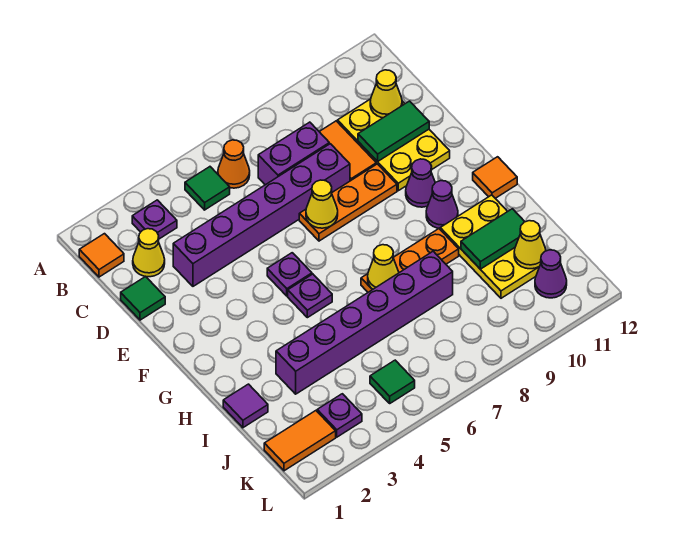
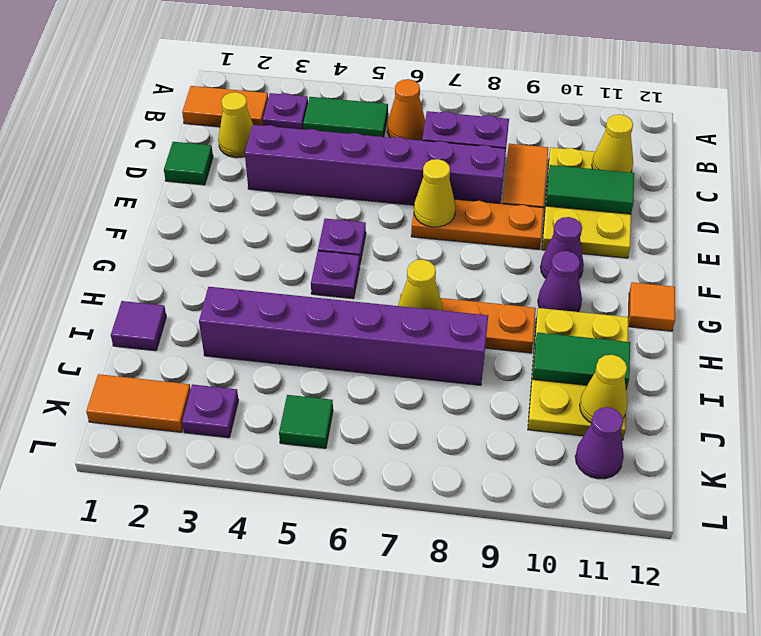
orange 1x1 tile [79,234,124,277] -> orange 1x2 tile [182,86,268,127]
green 1x1 tile [185,167,230,210] -> green 1x2 tile [303,97,388,137]

